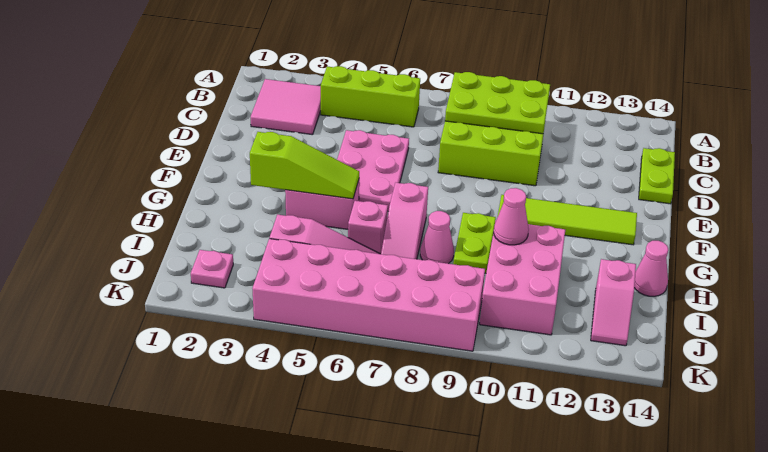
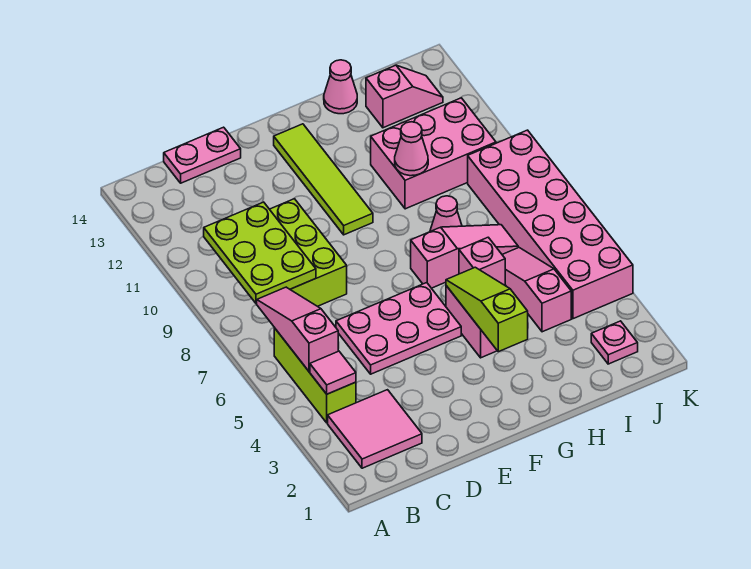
none -> pink 1x1 tile [310,351,356,394]
none -> pink 1x3 slope [257,287,338,372]
lime 1x2 plate [639,148,675,204] -> pink 1x2 plate [164,127,241,183]
lime 1x2 plate [453,213,496,273] -> none

